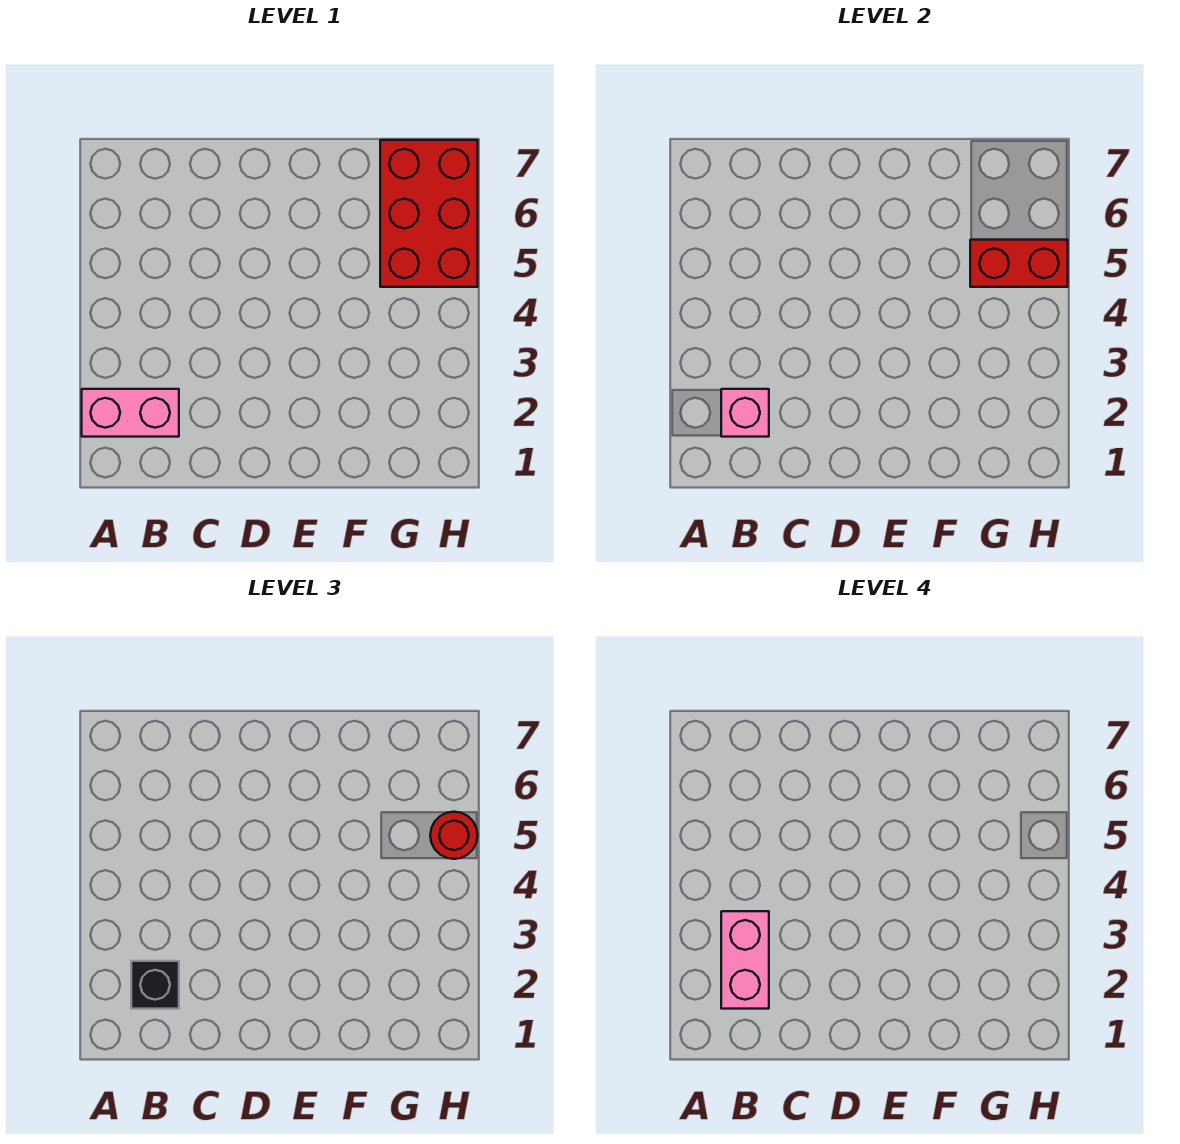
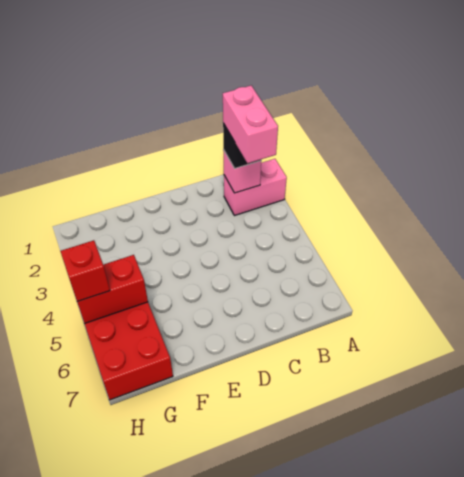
red 1x1 round brick [430,812,478,859] -> red 1x1 brick [60,240,110,302]

